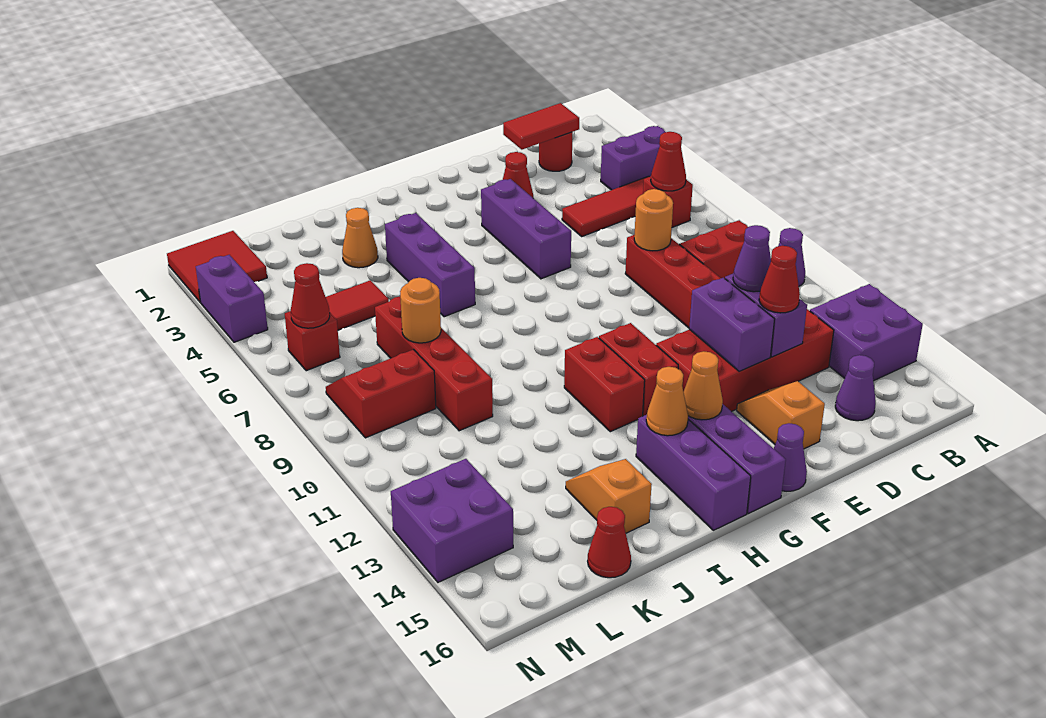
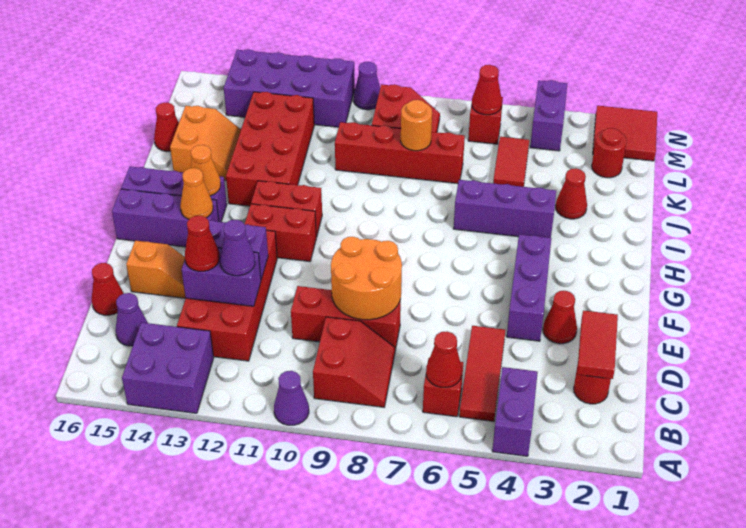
orange 1x1 round brick [634,189,673,251] -> orange 2x2 round brick [331,237,402,320]
none -> red 1x1 cone [91,263,124,315]
purple 1x3 brick [481,179,571,279] -> purple 1x3 brick turned to [507,234,551,341]
purple 1x1 cone [774,423,807,491] -> purple 1x1 cone moved to [354,62,380,110]
none -> red 2x4 brick [226,92,314,206]
orange 1x1 cone [342,208,378,268] -> red 1x1 cone [556,168,587,219]
orange 1x2 slope [566,459,652,533] -> orange 2x2 slope [170,106,241,180]
none -> red 1x1 round brick [592,128,627,178]
purple 2x2 brick [391,459,513,582] -> purple 2x4 brick [224,49,355,127]
purple 1x2 brick [196,255,268,342] -> purple 1x2 brick turned to [530,80,567,151]

